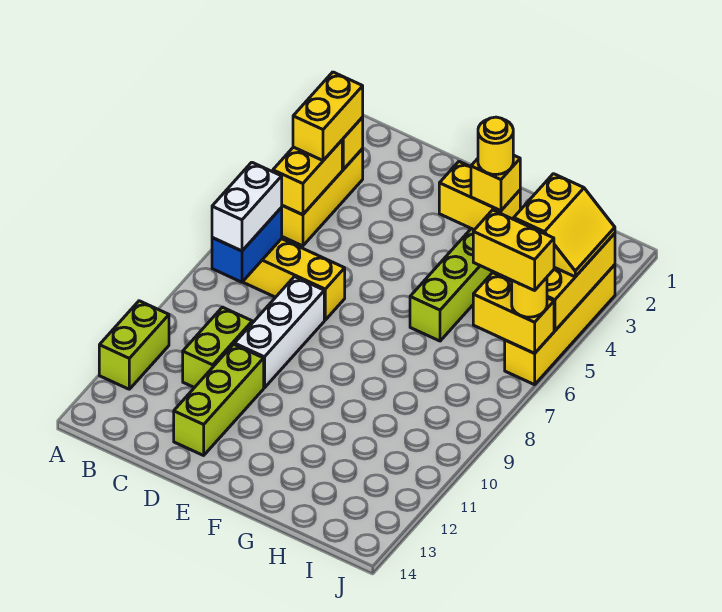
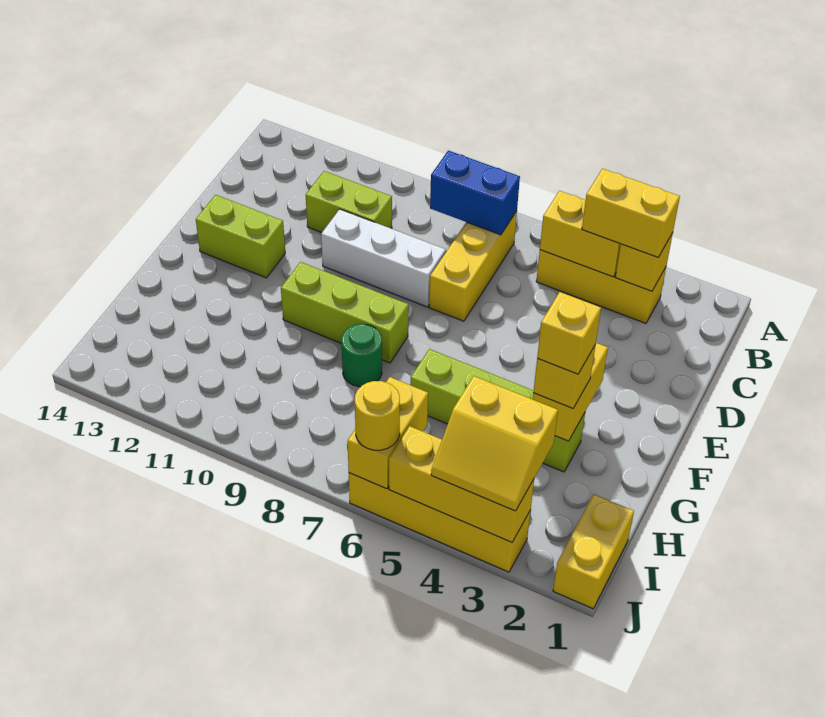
lime 1x2 brick [99,301,169,389] -> lime 1x2 brick moved to [196,195,285,278]
white 1x2 brick [212,162,282,251] -> none
lime 1x3 brick [174,344,264,455] -> lime 1x3 brick moved to [281,262,409,363]
yellow 1x1 round brick [478,117,513,175] -> yellow 1x1 brick [537,292,601,374]
none -> green 1x1 round brick [342,324,382,387]
yellow 1x2 brick [473,210,554,290] -> yellow 1x2 brick moved to [553,494,634,609]

